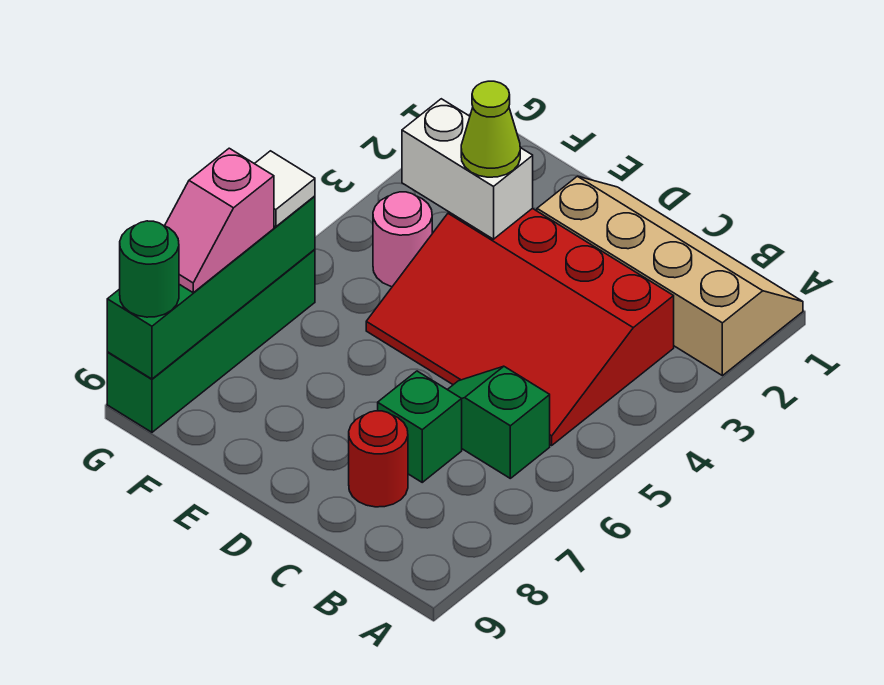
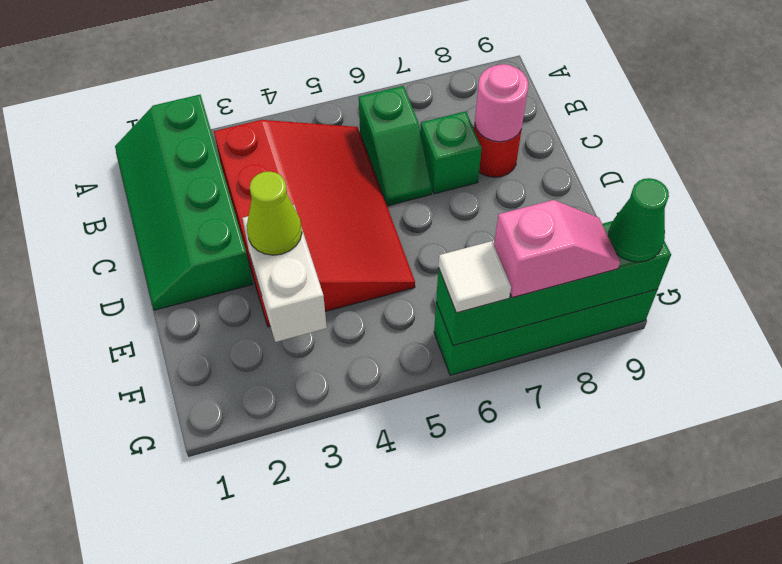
tan 2x4 slope [537,176,803,376] -> green 2x4 slope [115,95,253,310]
pink 1x1 round brick [373,192,432,287] -> pink 1x1 round brick moved to [475,64,528,142]
green 1x1 round brick [120,221,179,317] -> green 1x1 cone [608,178,669,262]

